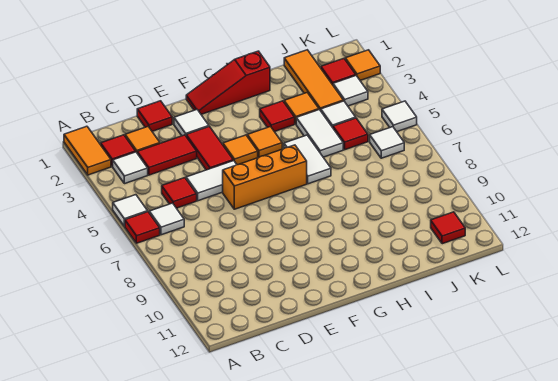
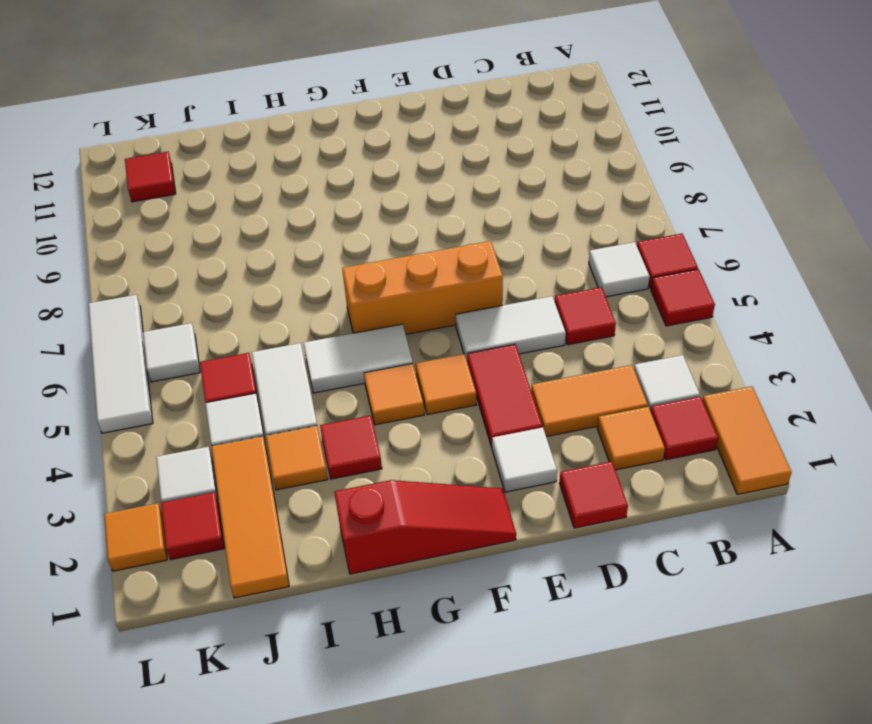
white 1x1 tile [113,195,148,226] -> red 1x1 tile [651,269,715,326]
red 1x2 tile [137,135,197,175] -> orange 1x2 tile [531,365,648,437]
white 1x2 tile [284,135,331,184] -> white 1x2 tile turned to [303,324,413,393]
white 1x1 tile [382,101,417,132] -> white 1x3 tile [89,295,153,433]

